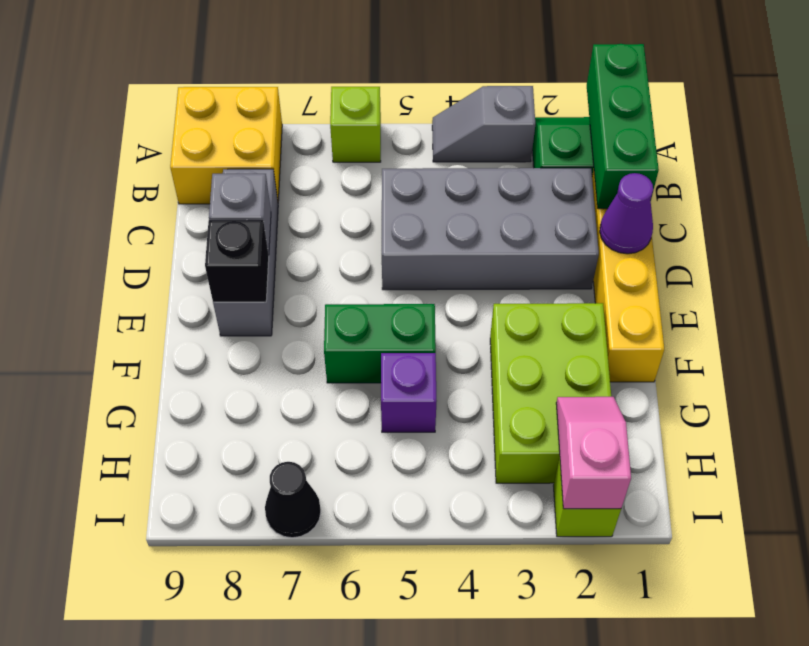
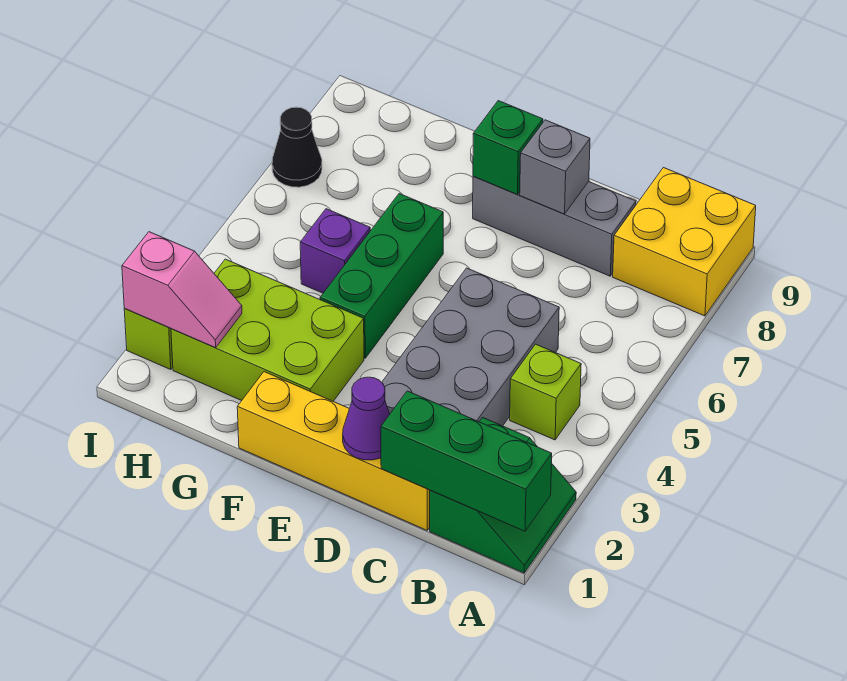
grey 1x2 slope [432,86,535,162] -> none
lime 1x1 brick [330,87,381,162] -> lime 1x1 brick moved to [510,344,581,440]
black 1x1 brick [205,220,269,302] -> green 1x1 brick [473,101,543,195]
green 1x2 brick [324,304,436,383] -> green 1x3 brick [320,194,443,358]

